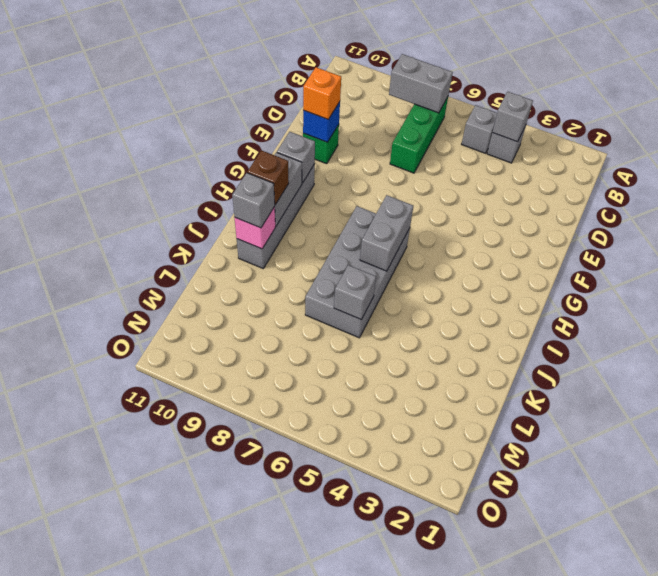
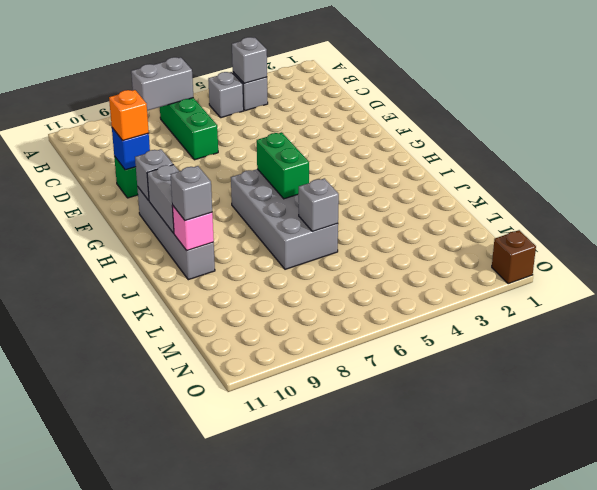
grey 1x2 brick [360,195,413,271] -> green 1x2 brick [257,132,309,199]
brown 1x1 brick [247,150,289,205] -> brown 1x1 brick moved to [492,230,536,284]

